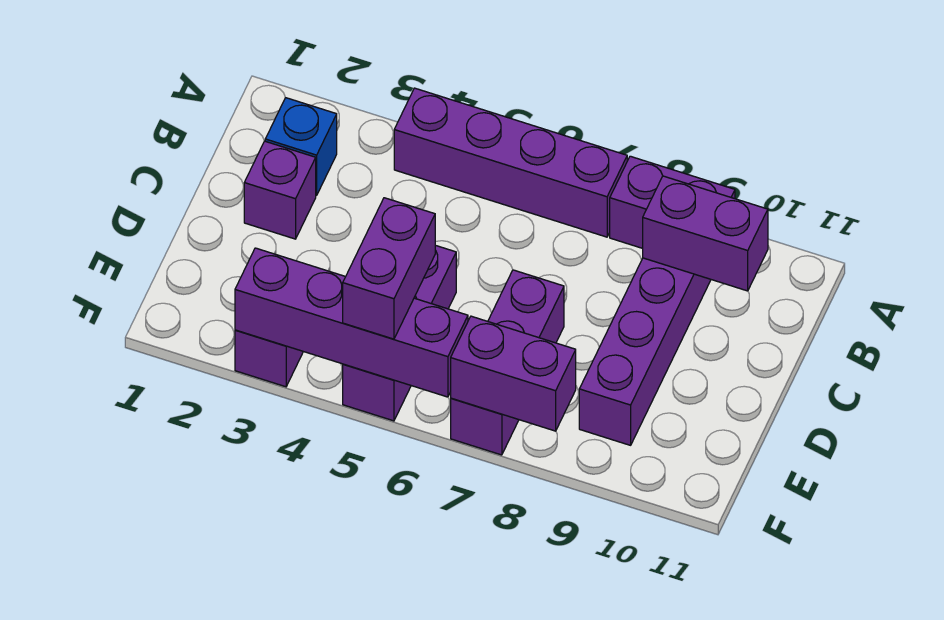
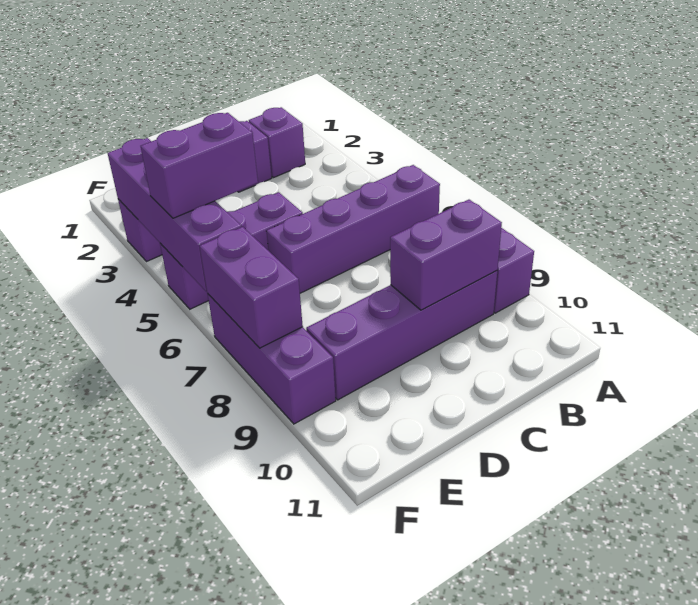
purple 1x4 brick [394,88,627,237] -> purple 1x4 brick turned to [267,165,440,293]
blue 1x1 brick [265,98,337,196] -> purple 1x1 brick [249,107,305,178]
purple 1x2 brick [643,176,768,291] -> purple 1x2 brick turned to [390,200,502,310]
purple 1x3 brick [451,270,564,455] -> purple 1x3 brick turned to [208,294,336,424]

